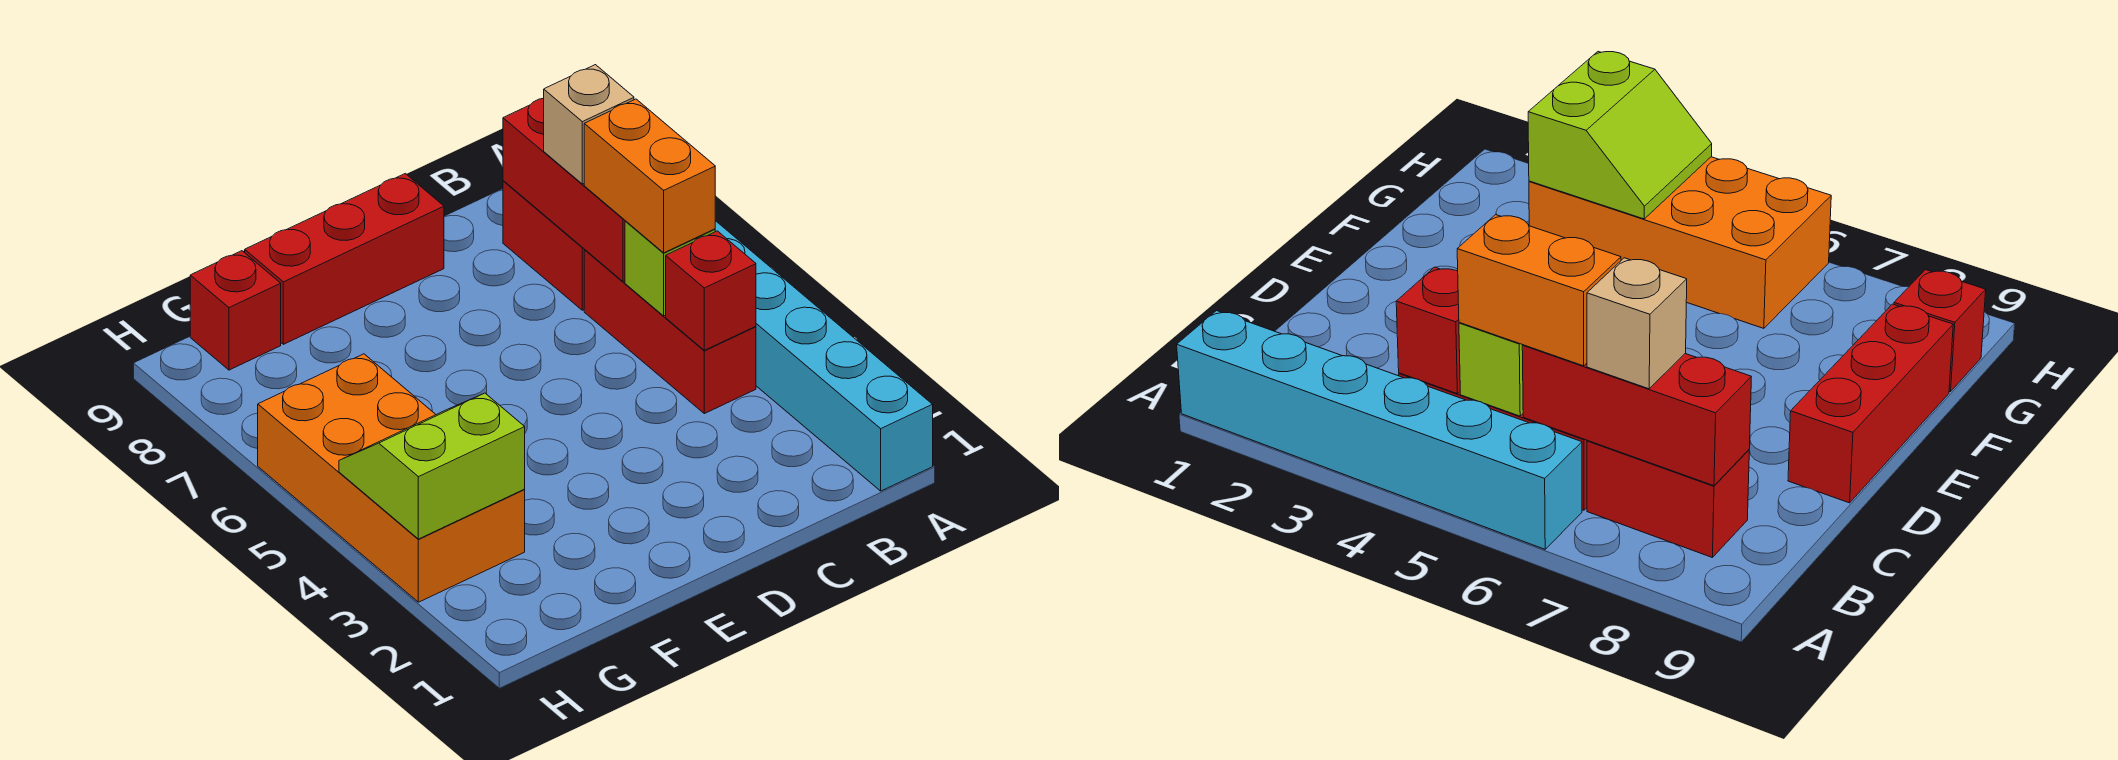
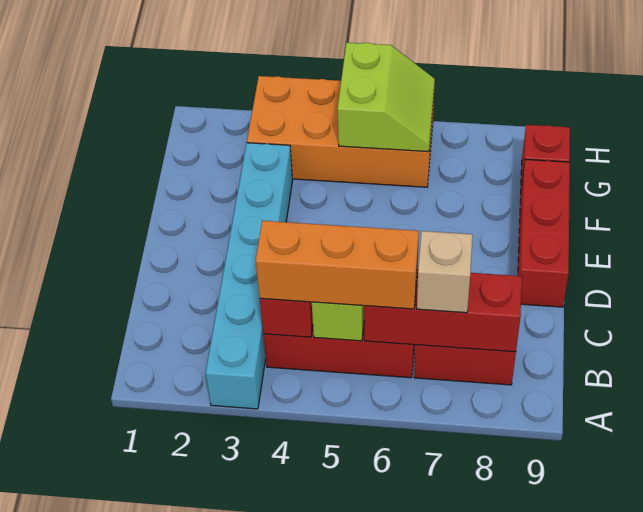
cyan 1x6 brick [715,221,933,491] -> cyan 1x6 brick turned to [206,143,293,409]
orange 1x2 brick [584,99,715,253] -> orange 1x3 brick [256,221,419,309]
lime 2x2 slope [339,393,525,539] -> lime 2x2 slope moved to [337,43,435,152]

